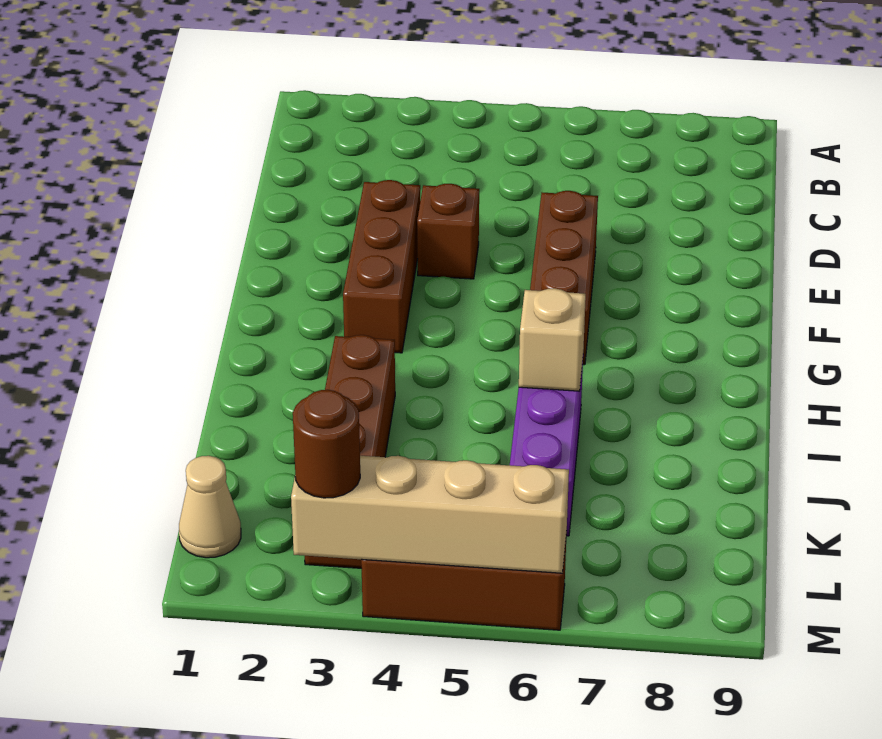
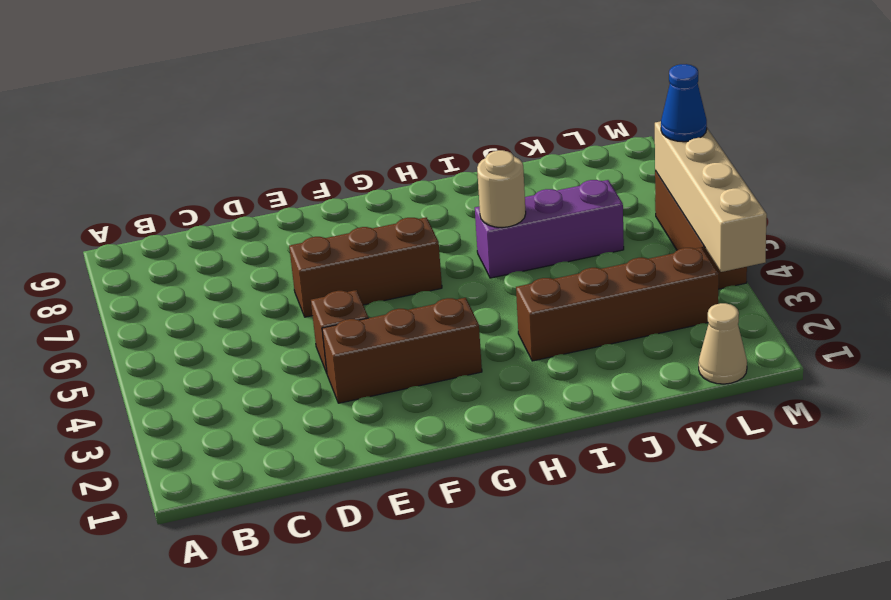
tan 1x1 brick [519,288,586,391] -> tan 1x1 round brick [477,150,526,228]
brown 1x1 round brick [293,390,360,498] -> none
none -> blue 1x1 cone [661,64,707,142]

